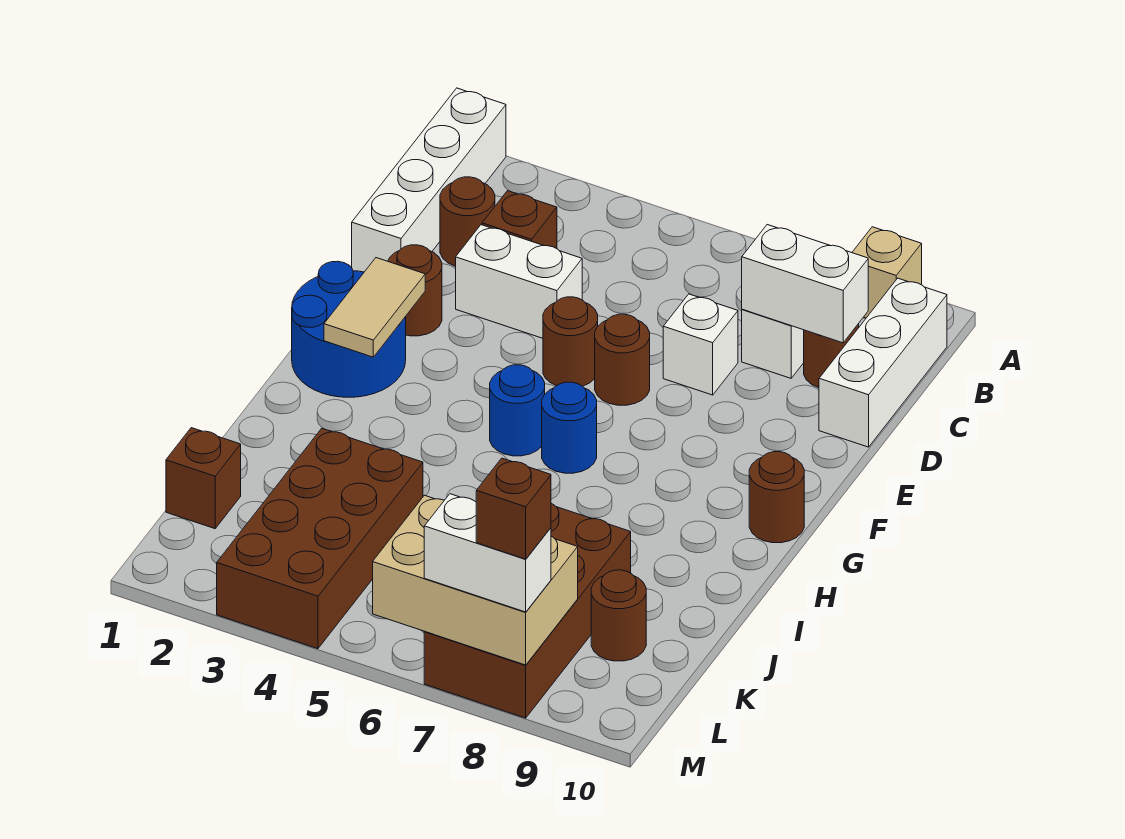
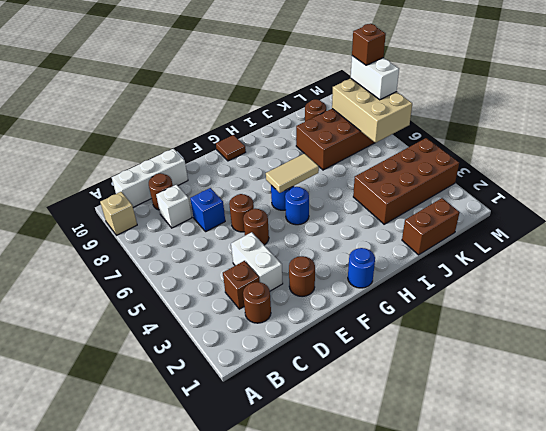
white 1x4 brick [352,88,506,272] -> none
white 1x2 brick [742,225,868,343] -> none
white 1x1 brick [663,294,738,395] -> blue 1x1 brick [190,188,225,231]
blue 2x2 round brick [292,261,406,397] -> blue 1x1 round brick [348,248,375,288]
tan 1x2 tile [324,258,425,357] -> tan 1x2 tile moved to [266,153,319,193]
brown 1x1 round brick [749,452,804,543] -> brown 1x1 tile [216,135,246,161]
brown 1x1 brick [166,428,241,529] -> brown 1x2 brick [402,198,460,255]

